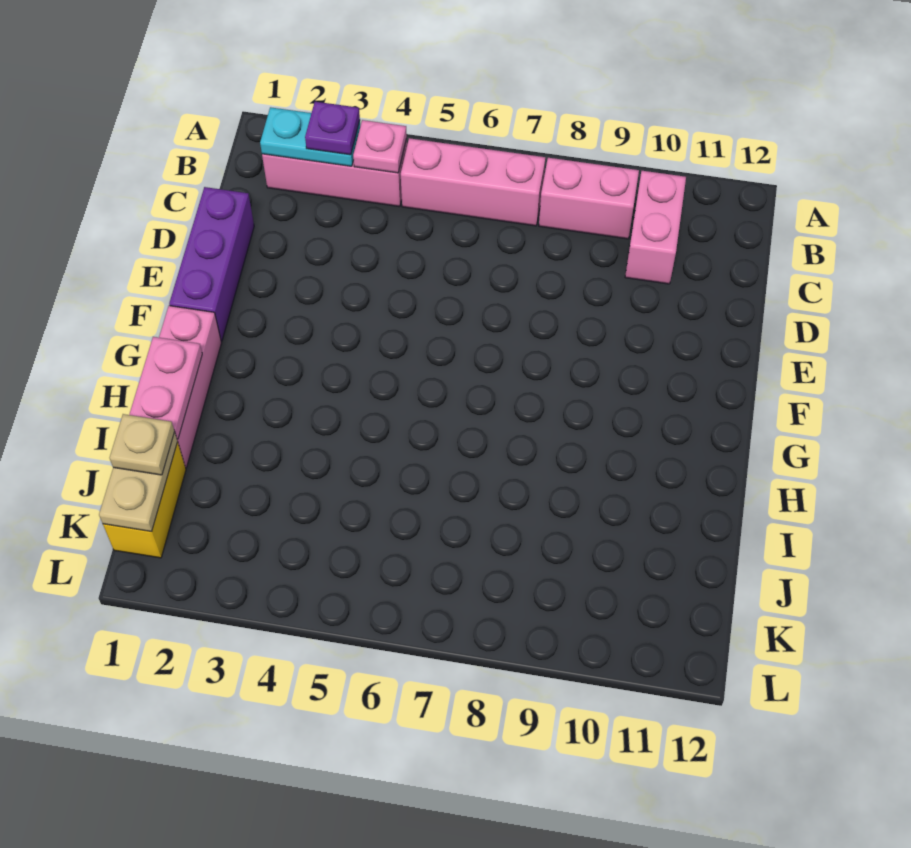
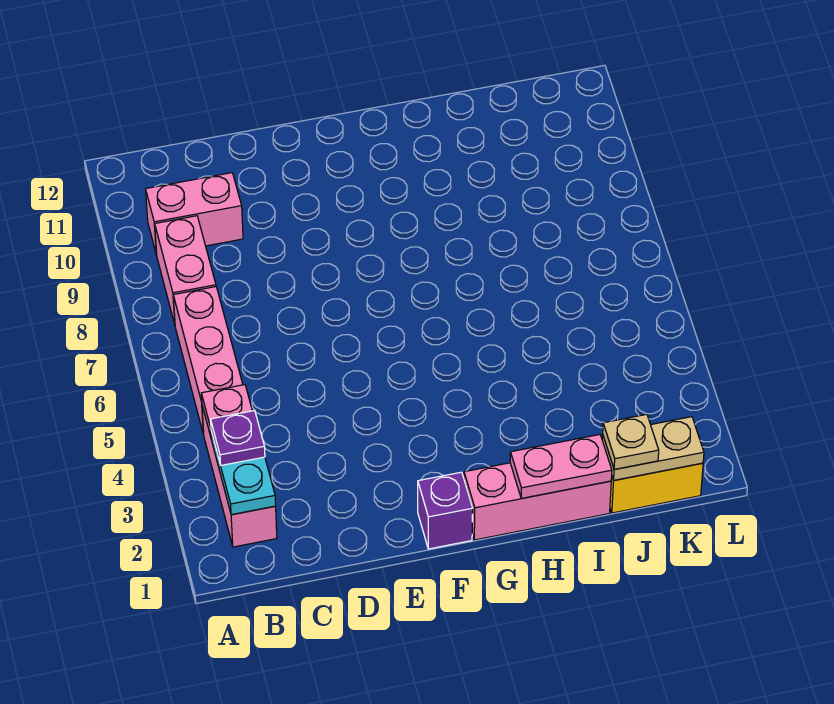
purple 1x3 brick [169,187,254,341] -> purple 1x1 brick [418,472,473,549]

